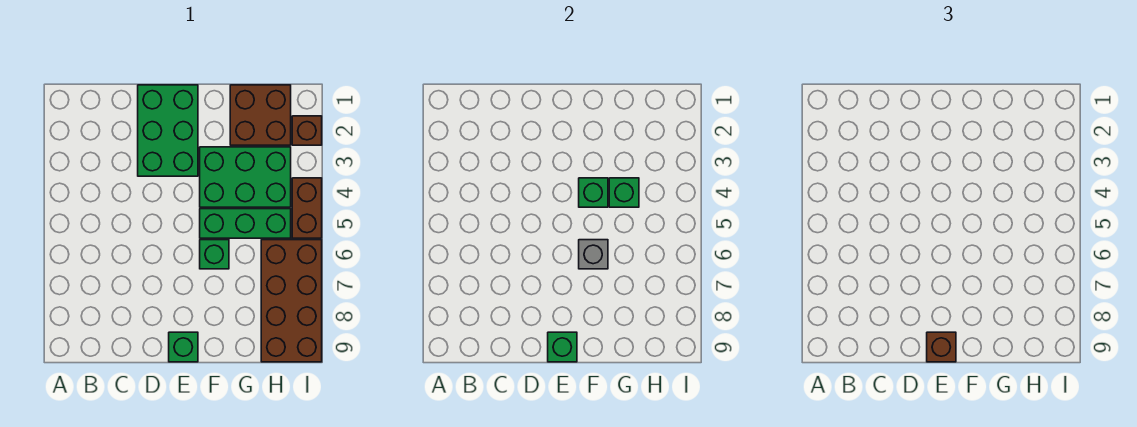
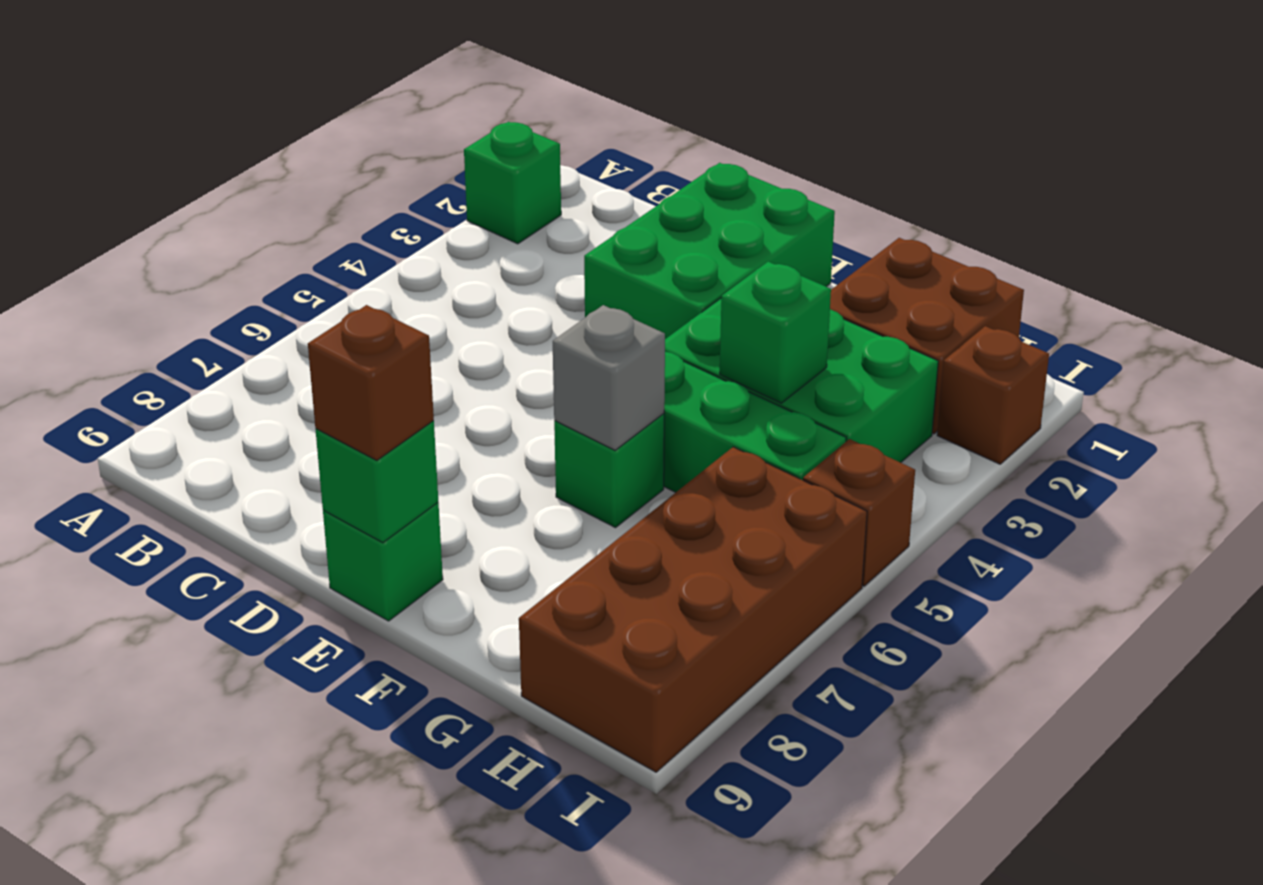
green 1x1 brick [579,178,608,207] -> green 1x1 brick moved to [464,122,561,244]
brown 1x2 brick [292,178,322,238] -> brown 1x1 brick [803,439,915,586]

